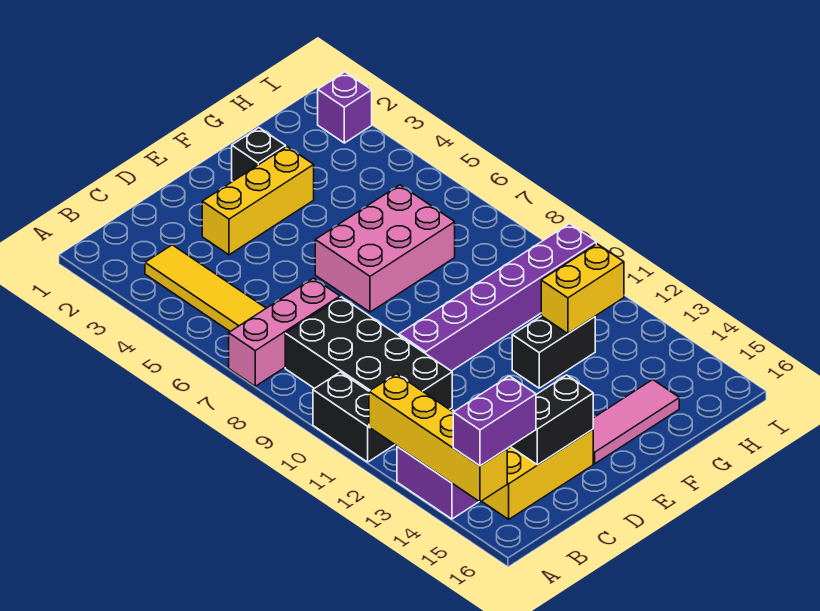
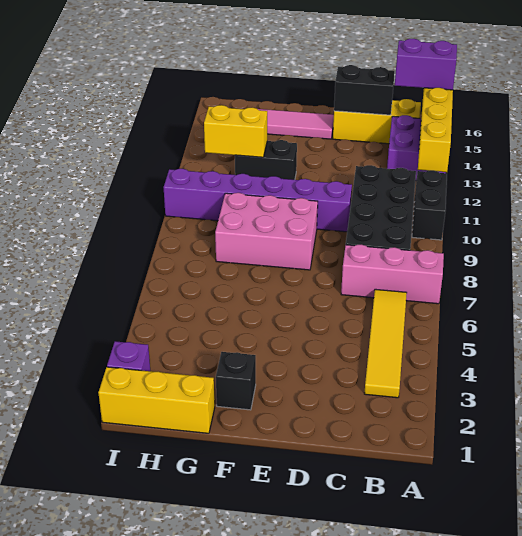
yellow 1x3 brick [202,147,314,255] -> yellow 1x3 brick moved to [98,367,215,433]
pink 2x3 brick [315,185,455,312] -> pink 2x3 brick moved to [215,193,318,270]

